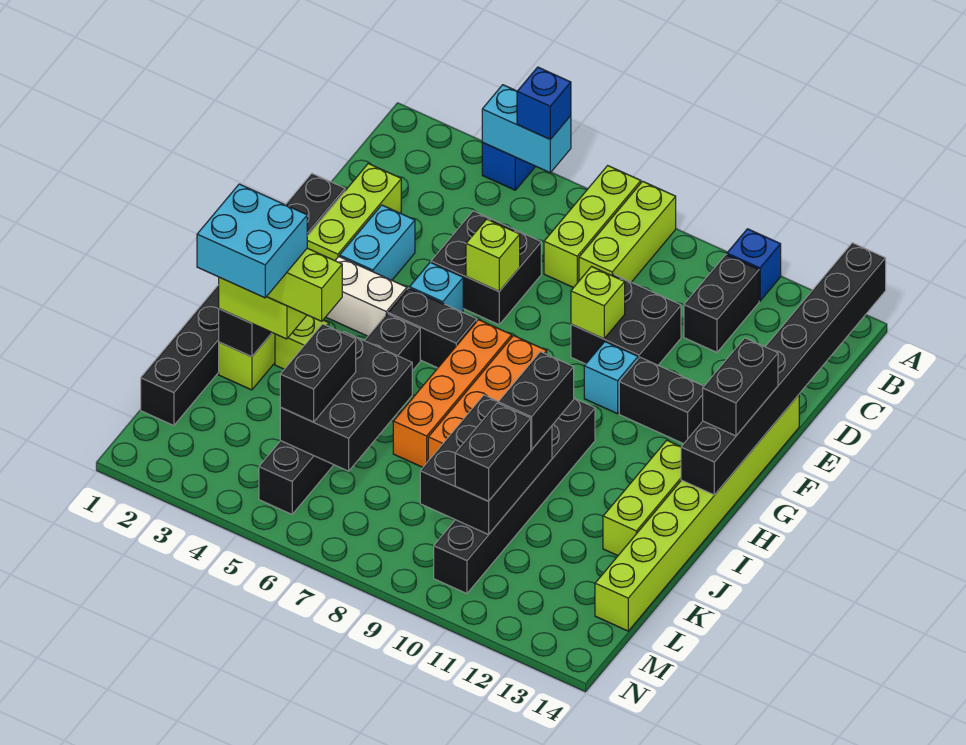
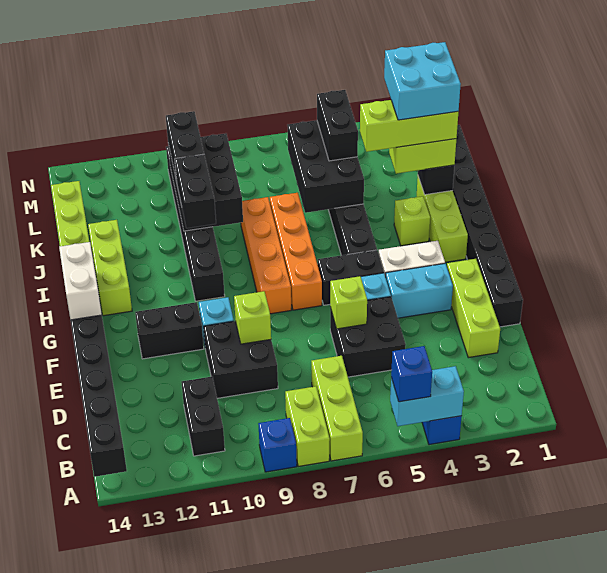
lime 1x3 brick [579,181,676,282] -> lime 1x2 brick [285,386,330,466]
blue 1x1 brick [727,229,781,301] -> blue 1x1 brick moved to [258,418,297,472]
cyan 1x2 brick [340,205,415,280] -> cyan 1x2 brick turned to [386,264,453,318]
black 1x2 brick [703,338,778,436] -> white 1x2 brick [59,242,102,320]

